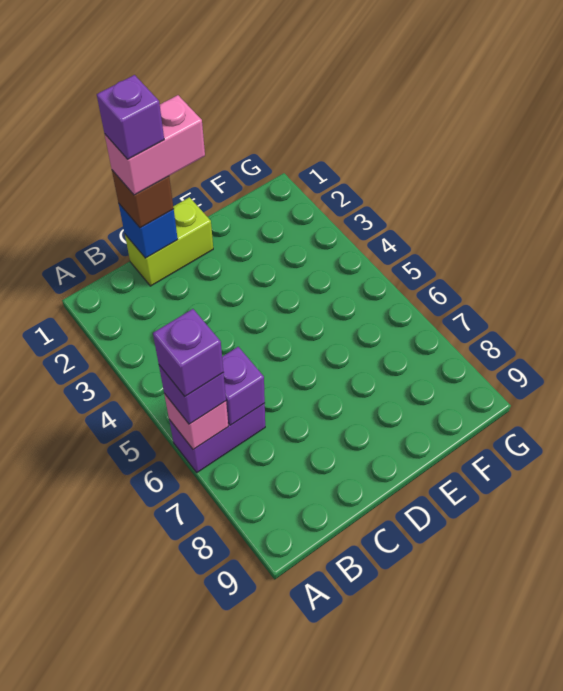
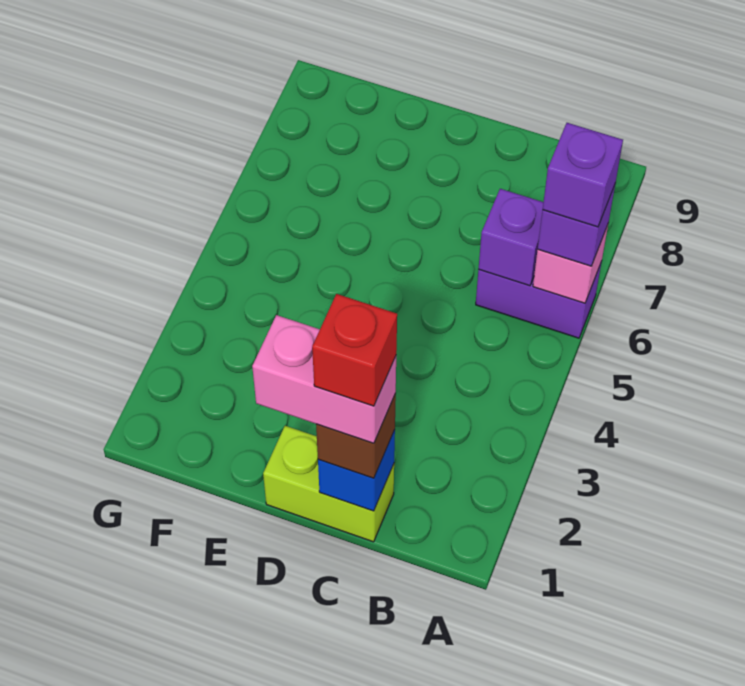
purple 1x1 brick [97,75,164,159] -> red 1x1 brick [312,294,397,406]

